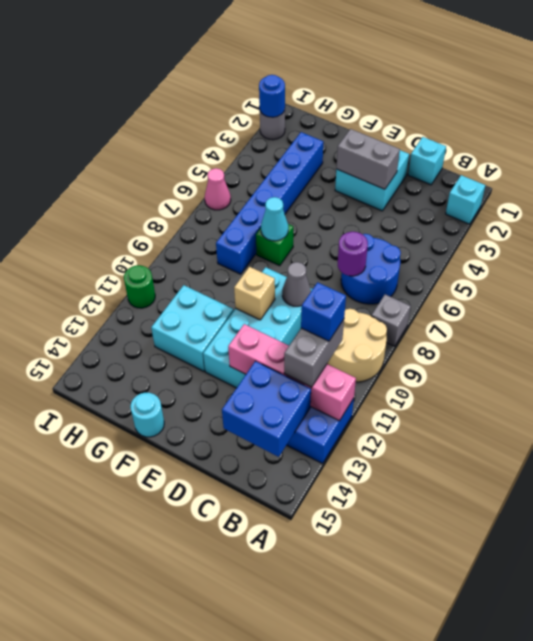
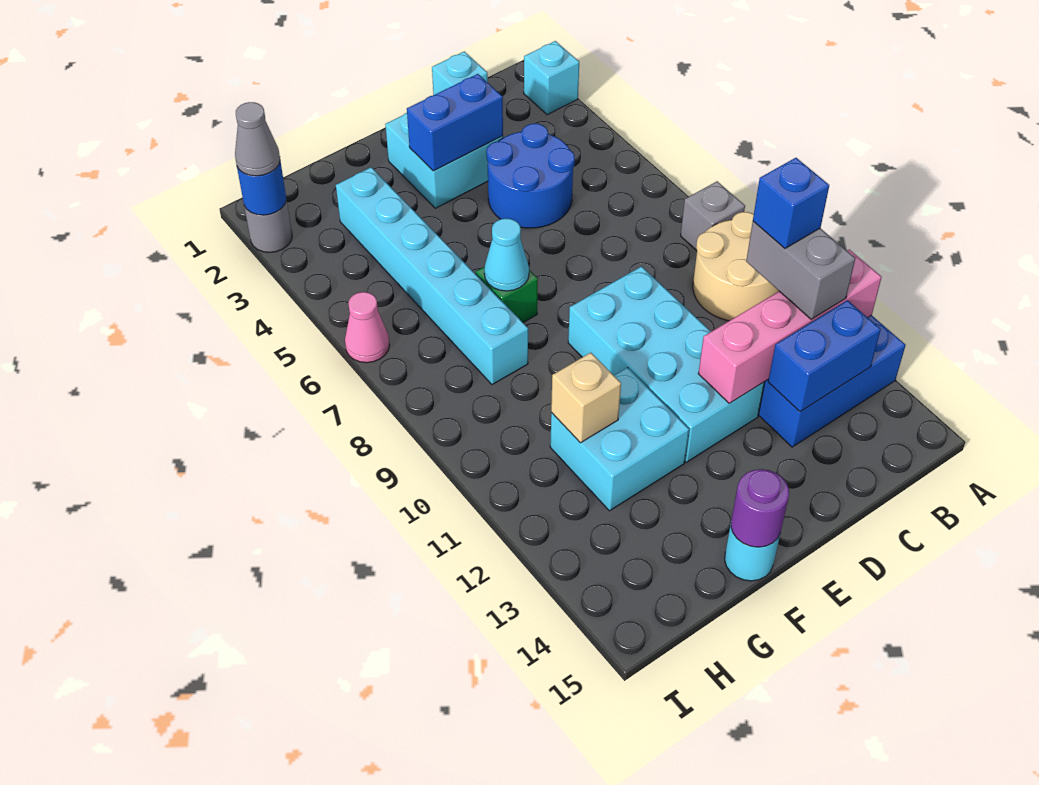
blue 2x2 round brick [341,234,401,304] -> blue 2x2 round brick moved to [486,124,575,228]
blue 2x2 brick [222,361,311,457] -> blue 1x2 brick [768,300,881,412]
purple 1x1 round brick [338,232,368,276] -> purple 1x1 round brick moved to [731,469,789,547]
grey 1x2 brick [336,129,400,189] -> blue 1x2 brick [407,74,503,171]
grey 1x1 cone [282,262,311,306] -> grey 1x1 cone moved to [235,102,280,176]
tan 1x1 brick [234,267,275,320] -> tan 1x1 brick moved to [551,353,621,443]
blue 1x6 brick [216,132,323,274] -> cyan 1x6 brick [336,167,528,385]
green 1x1 round brick [124,265,155,308] -> none

